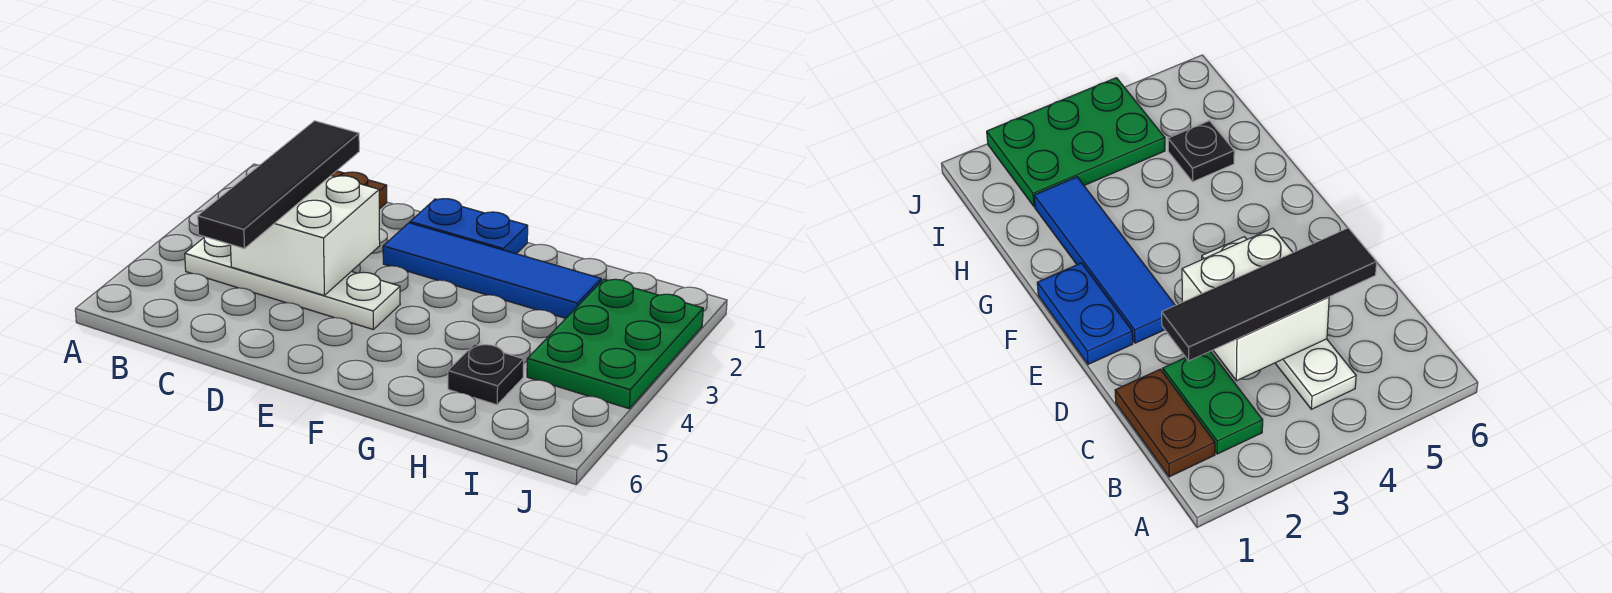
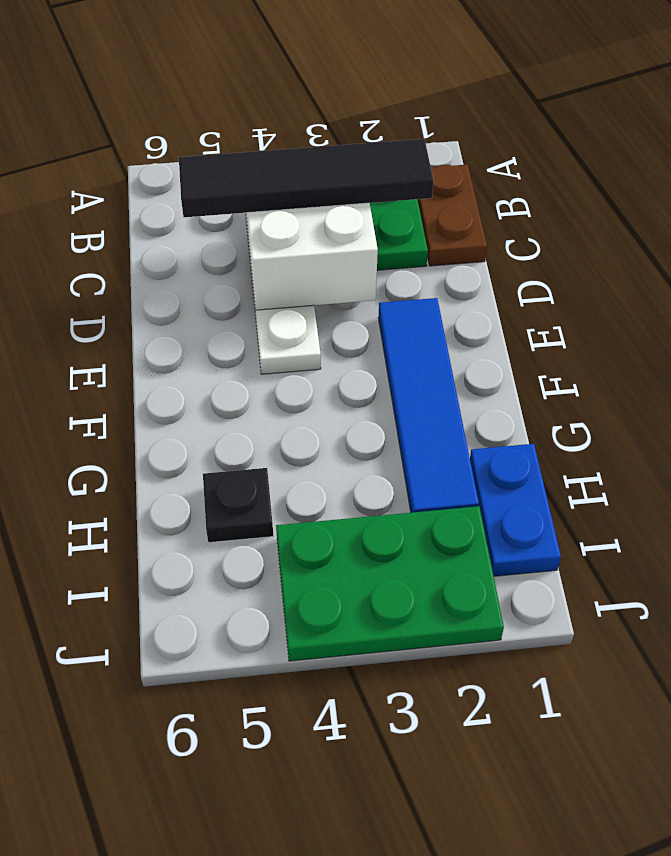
blue 1x2 plate [410,199,528,254] -> blue 1x2 plate moved to [470,444,561,576]

